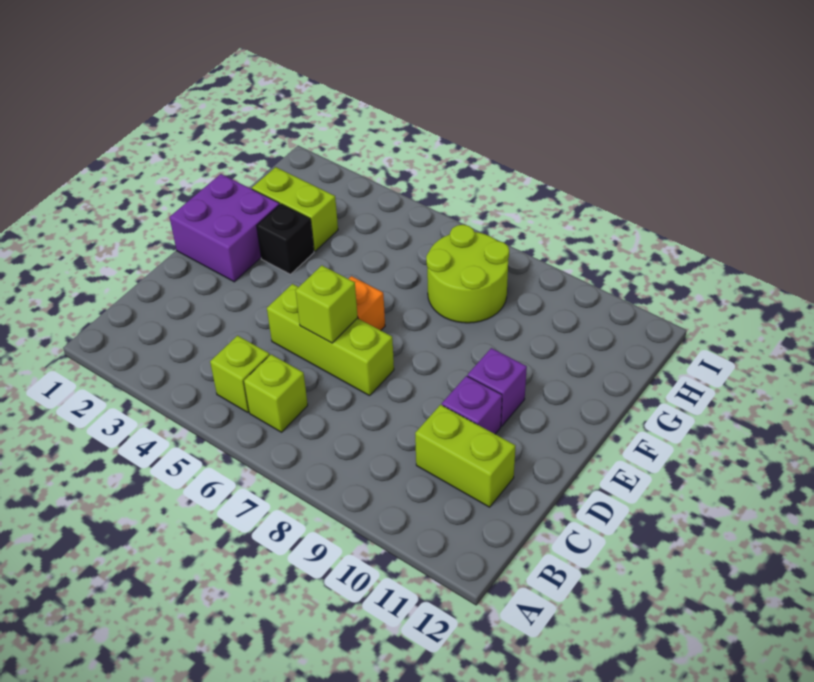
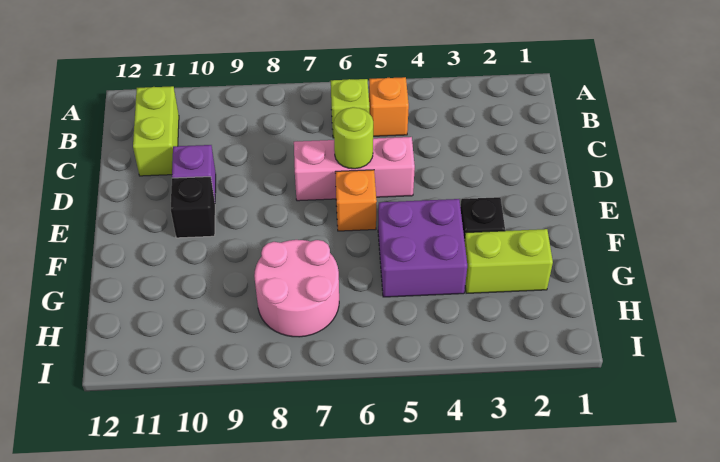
lime 1x1 brick [210,336,270,413] -> orange 1x1 brick [369,77,409,136]
lime 1x2 brick [415,405,515,507] -> lime 1x2 brick turned to [133,86,179,176]
lime 1x3 brick [267,284,394,396] -> pink 1x3 brick [294,137,415,201]
lime 1x1 brick [296,265,358,343] -> lime 1x1 round brick [334,107,373,169]
purple 2x2 brick [169,174,280,282] -> purple 2x2 brick moved to [378,199,467,297]
purple 1x1 brick [468,348,527,426] -> black 1x1 brick [171,177,215,238]
lime 2x2 round brick [426,225,509,323] -> pink 2x2 round brick [254,240,339,337]

